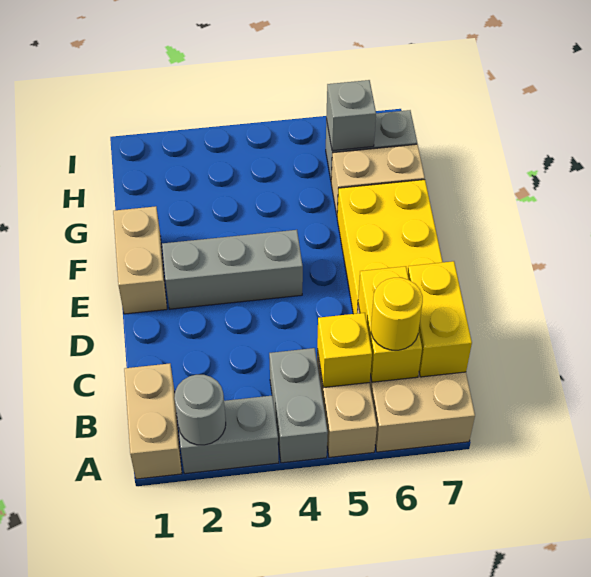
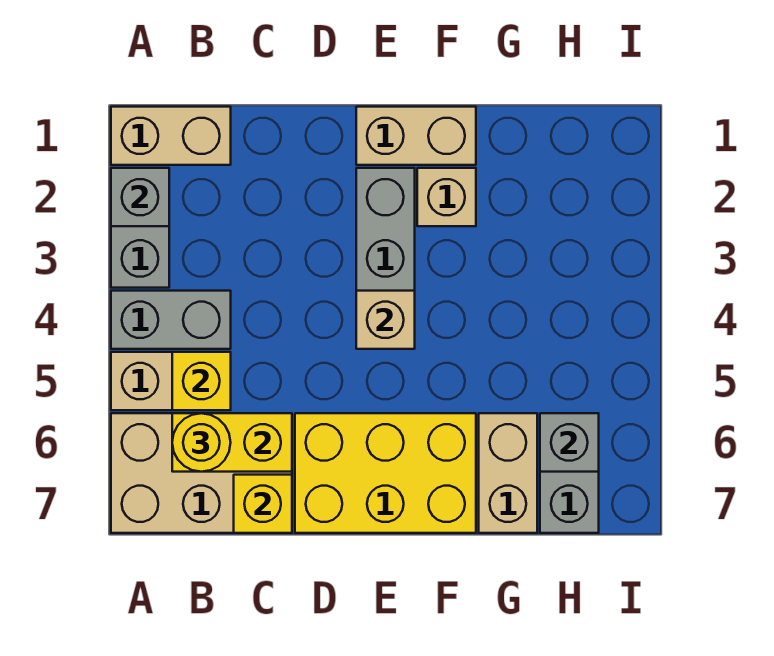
grey 1x1 round brick [174,375,226,445] -> grey 1x1 brick [111,168,169,226]
yellow 1x2 brick [408,261,472,377] -> yellow 1x1 brick [234,475,292,533]
none -> tan 1x1 brick [356,291,415,349]
none -> tan 1x1 brick [417,168,476,226]

